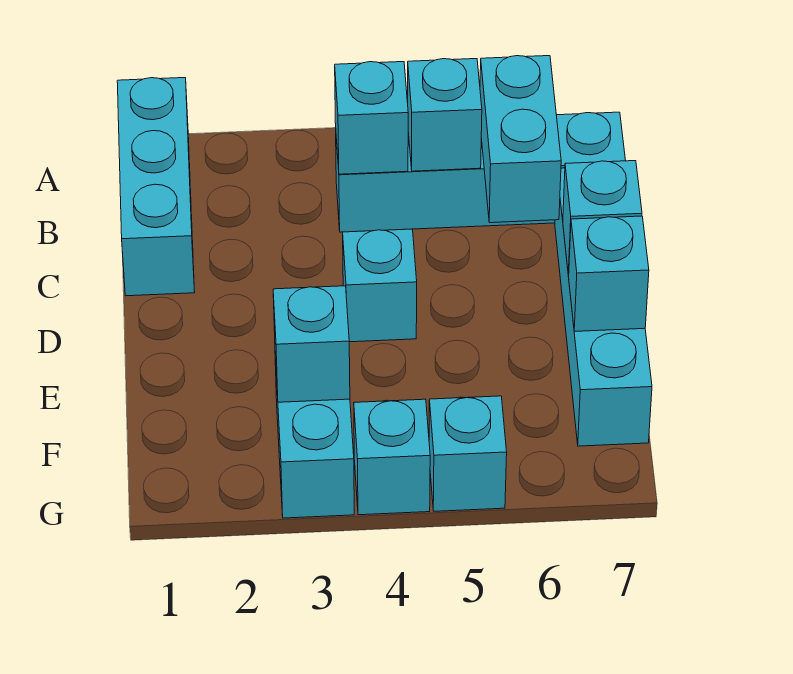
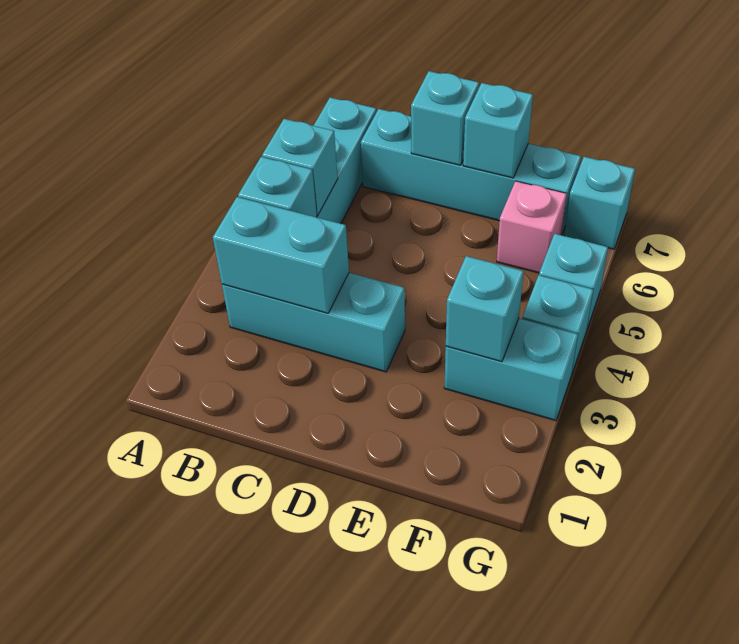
cyan 1x3 brick [117,78,195,296] -> cyan 1x3 brick moved to [222,273,405,372]
cyan 1x2 brick [480,56,561,223] -> cyan 1x2 brick moved to [213,197,349,313]
cyan 1x1 brick [343,229,417,342] -> cyan 1x1 brick moved to [564,157,635,249]
none -> pink 1x1 brick [497,181,567,273]

